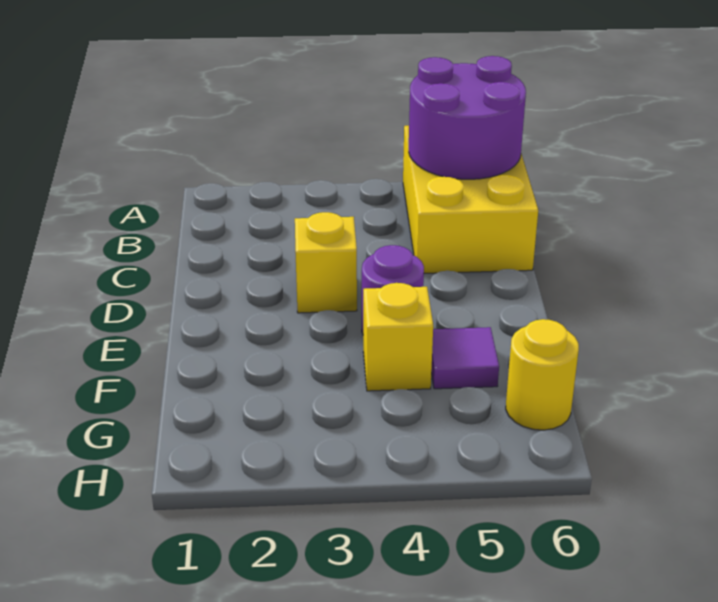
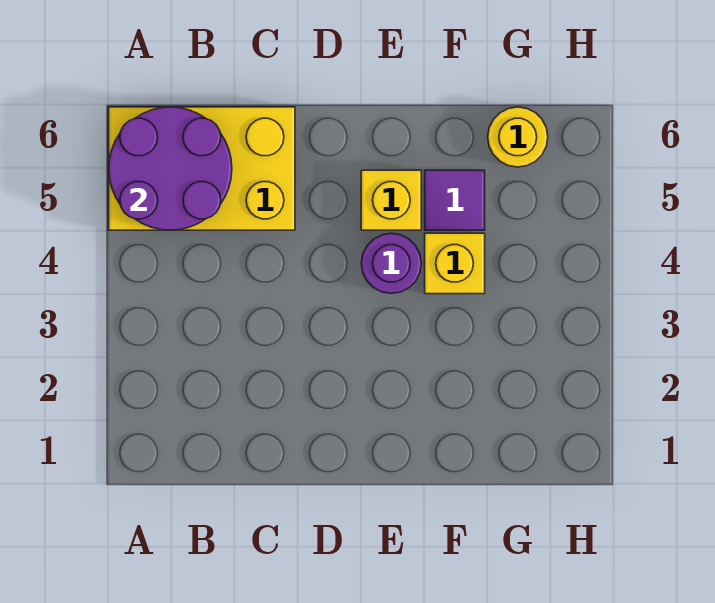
yellow 1x1 brick [295,212,357,313] -> yellow 1x1 brick moved to [361,170,421,230]

